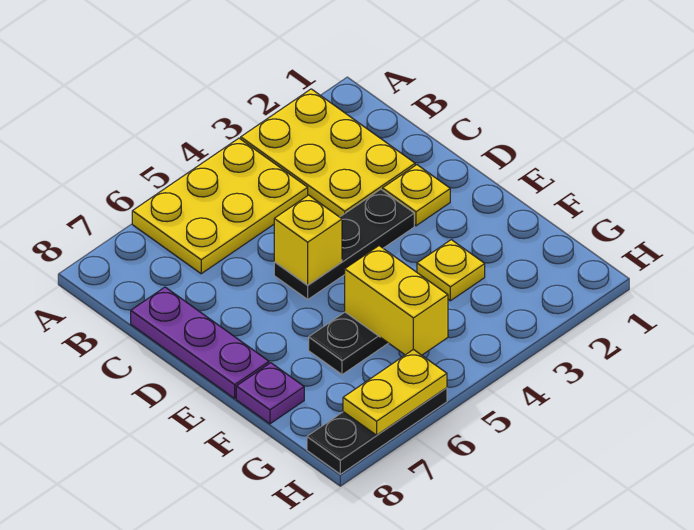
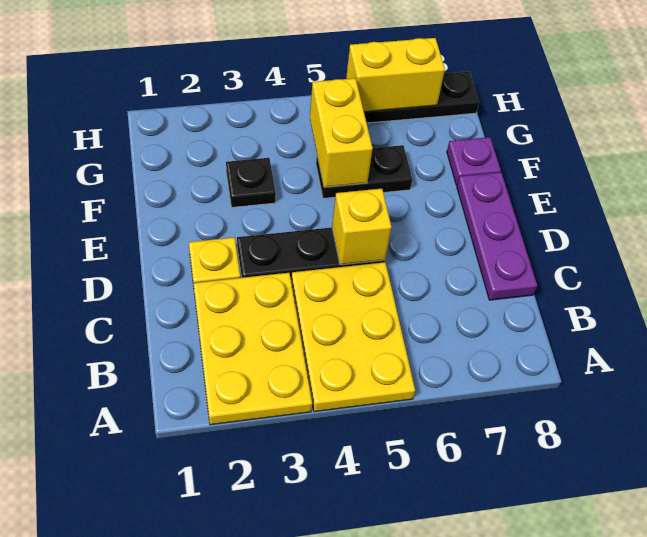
yellow 2x3 plate [132,138,308,274] -> yellow 2x3 plate turned to [291,262,415,412]
yellow 1x1 plate [417,240,485,301] -> black 1x1 plate [226,158,276,207]
yellow 1x2 plate [343,349,447,435] -> yellow 1x2 brick [346,38,445,112]

